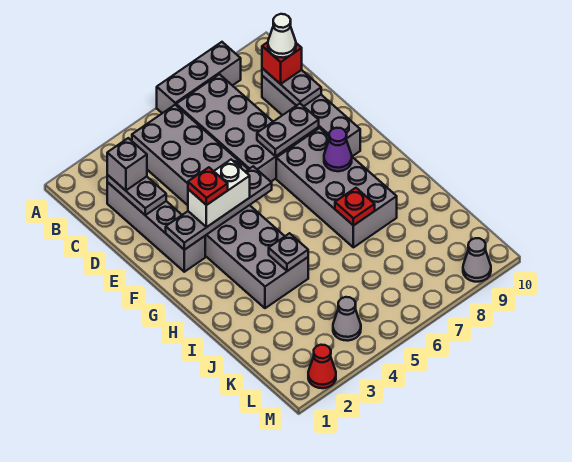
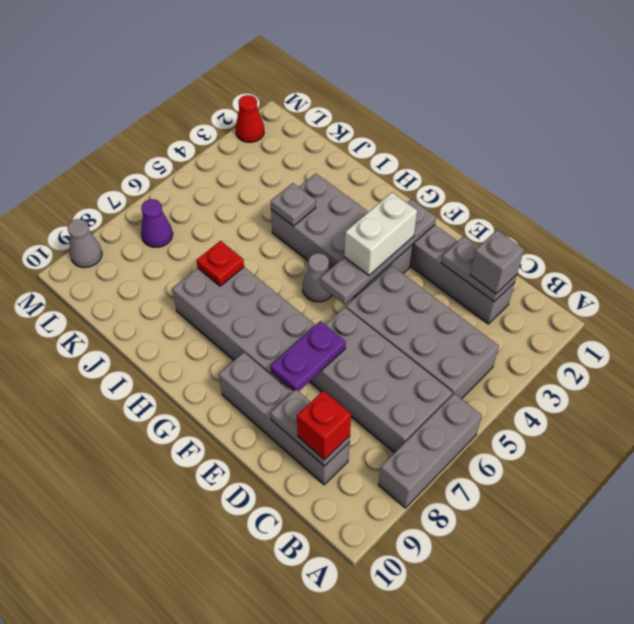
white 1x1 cone [268,14,296,58] -> none
grey 1x2 plate [257,104,319,157] -> purple 1x2 plate [270,321,346,392]
red 1x1 plate [188,167,228,205] -> none
purple 1x1 cone [324,128,352,171] -> purple 1x1 cone moved to [141,199,173,247]
grey 1x1 cone [333,297,361,341] -> grey 1x1 cone moved to [303,253,332,302]

